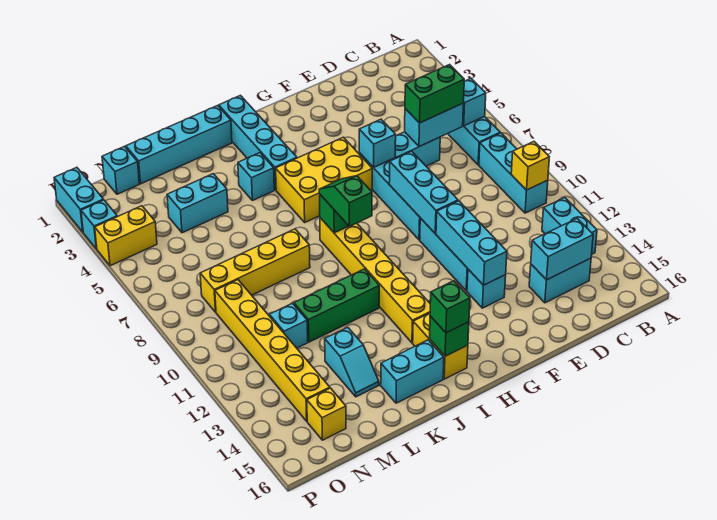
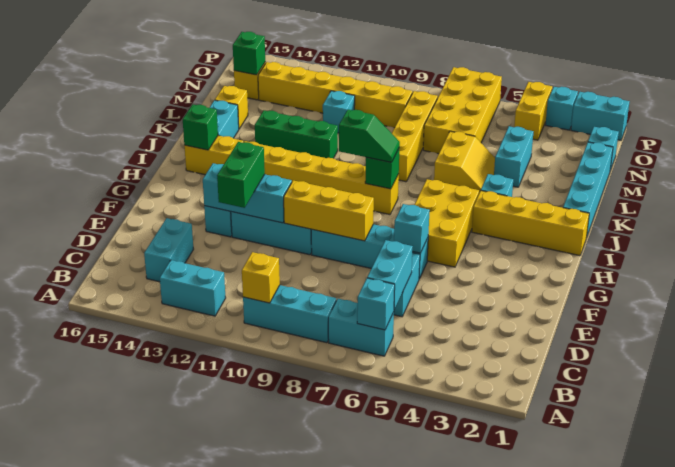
green 1x2 brick [405,65,464,123] -> green 1x2 brick moved to [217,142,265,208]
cyan 1x2 brick [531,219,593,280] -> none
cyan 1x3 brick [389,151,458,234] -> yellow 1x3 brick [284,180,374,241]
cyan 1x4 brick [219,95,297,190] -> yellow 1x4 brick [472,191,589,256]
green 1x1 brick [430,281,470,333] -> green 1x1 brick moved to [233,32,265,75]
green 1x3 brick [294,269,379,342] -> green 1x3 brick turned to [255,110,338,158]
none -> yellow 2x2 slope [434,131,495,193]
cyan 1x2 slope [325,327,379,397] -> none
none -> yellow 1x1 brick [215,86,248,129]
none -> yellow 2x4 brick [423,67,502,154]

